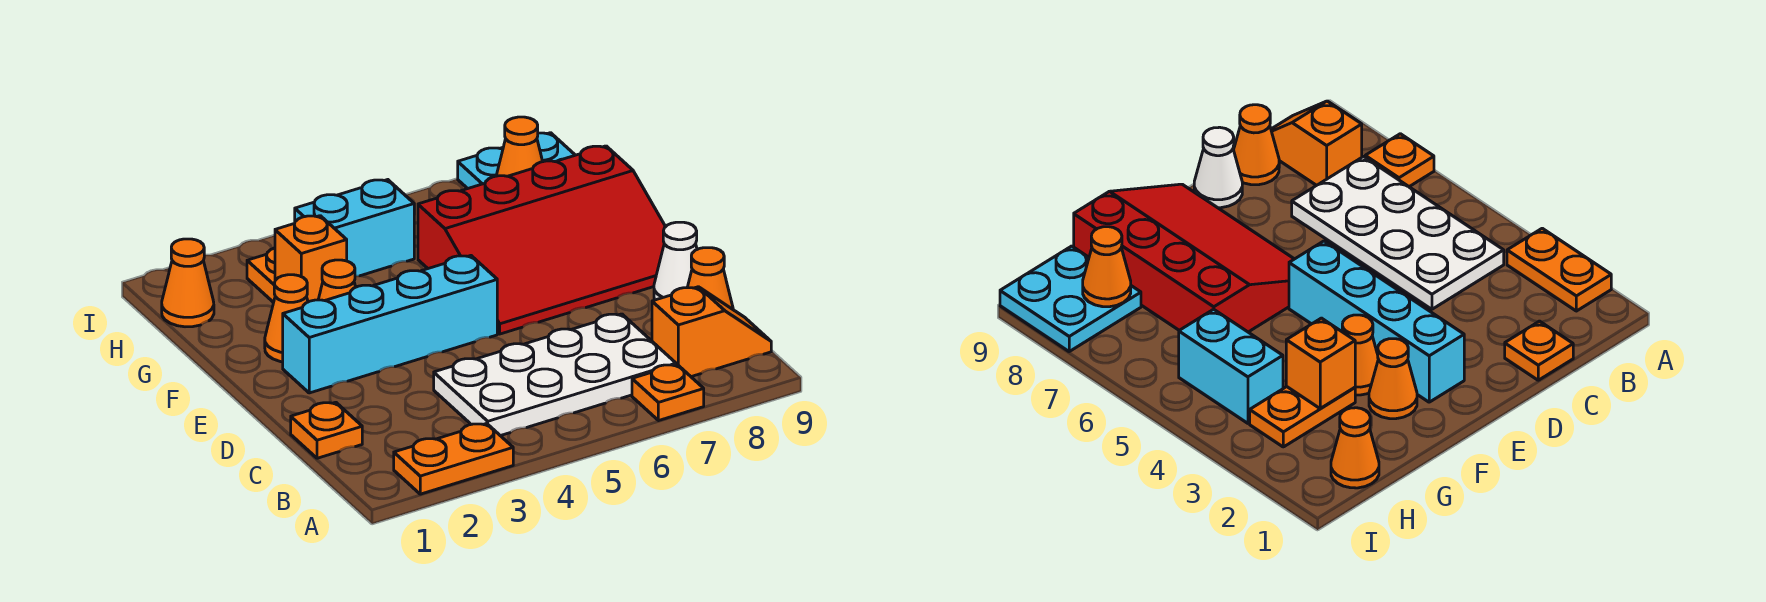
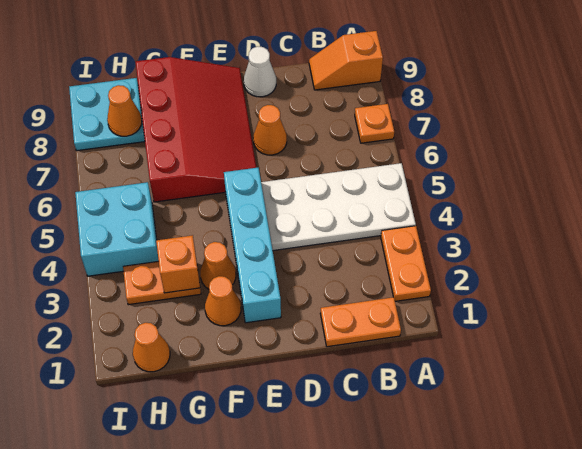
white 2x4 plate [434,314,676,436] -> white 2x4 plate turned to [261,163,416,251]
orange 1x2 slope [652,287,771,377] -> orange 1x2 slope turned to [309,31,383,90]
orange 1x1 plate [291,402,362,458] -> orange 1x2 plate [320,297,401,347]
orange 1x1 cone [687,248,733,309] -> orange 1x1 cone moved to [253,105,287,155]
cyan 1x2 brick [295,180,414,276] -> cyan 2x2 brick [75,182,159,276]

